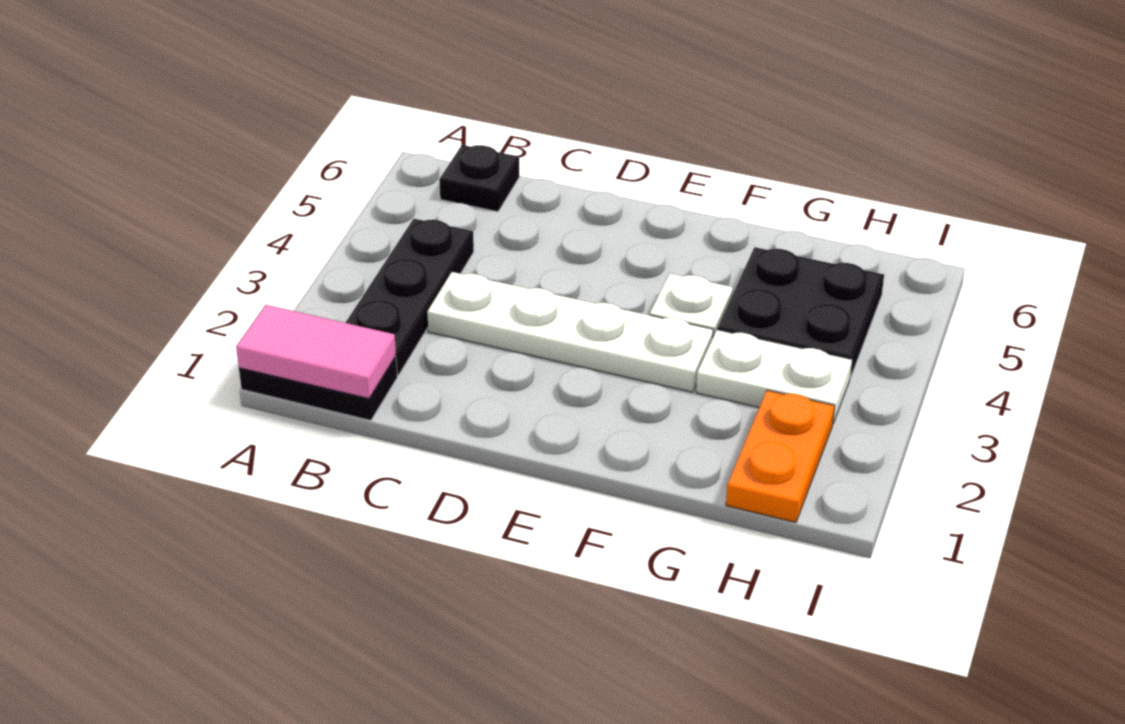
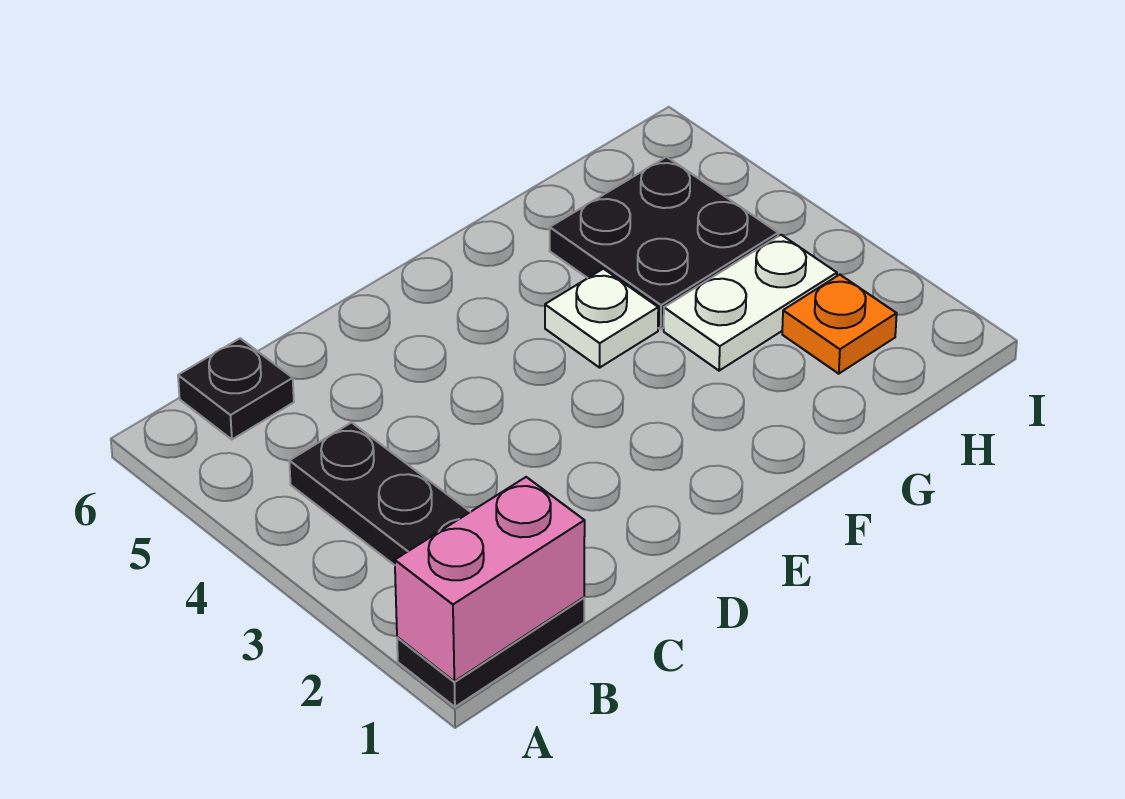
pink 1x2 tile [236,305,396,399] -> pink 1x2 brick [395,477,585,681]
white 1x4 plate [427,272,713,392] -> none
orange 1x2 plate [726,390,834,522] -> orange 1x1 plate [782,275,897,374]

